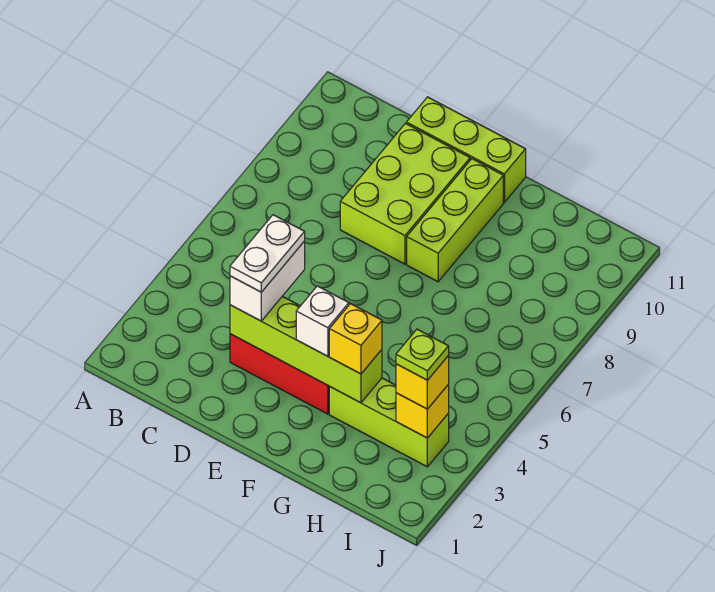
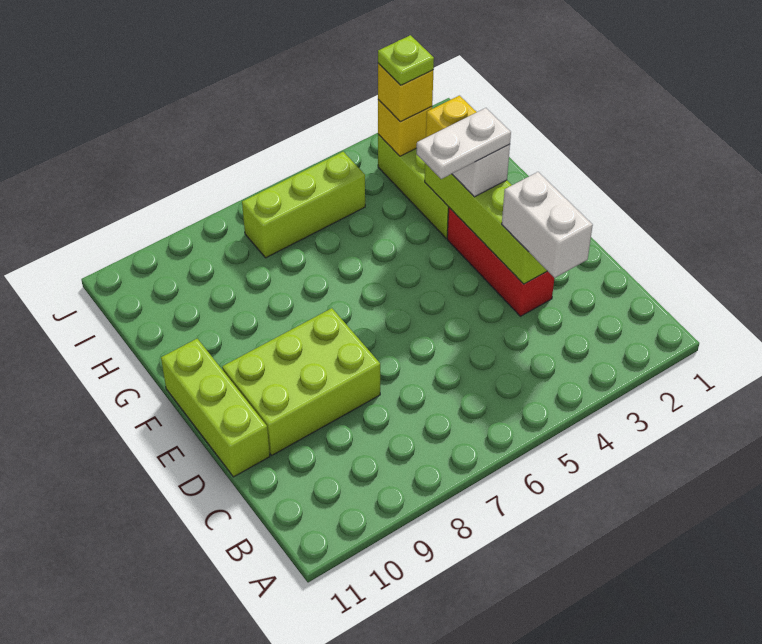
white 1x2 brick [230,241,305,321] -> white 1x2 brick turned to [502,172,593,278]
white 1x2 plate [230,215,305,292] -> white 1x2 plate moved to [417,108,511,179]
lime 1x3 brick [407,159,503,282] -> lime 1x3 brick moved to [242,152,365,258]

